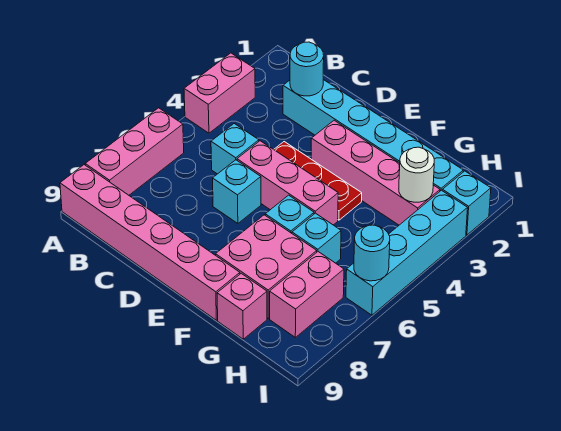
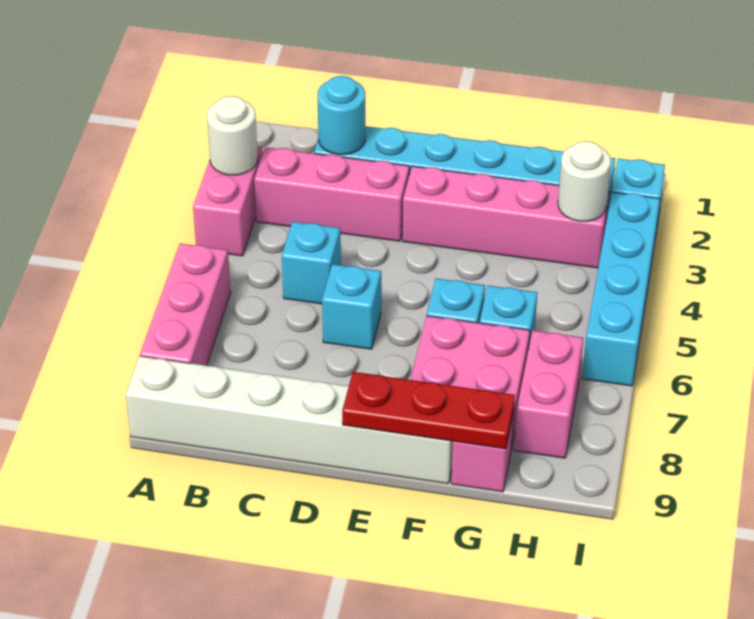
none -> white 1x1 round brick [207,96,258,175]
pink 1x6 brick [60,165,240,320] -> white 1x6 brick [126,356,453,484]
red 1x3 plate [274,142,362,220] -> red 1x3 plate moved to [342,372,515,449]
pink 1x3 brick [237,141,338,225] -> pink 1x3 brick moved to [254,147,409,241]
cyan 1x1 round brick [354,225,390,281] -> none

